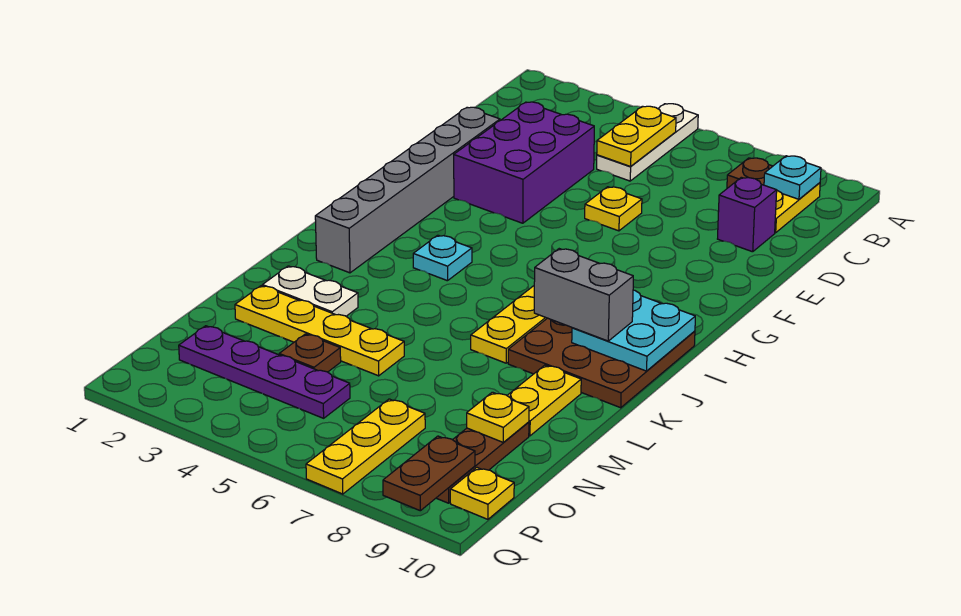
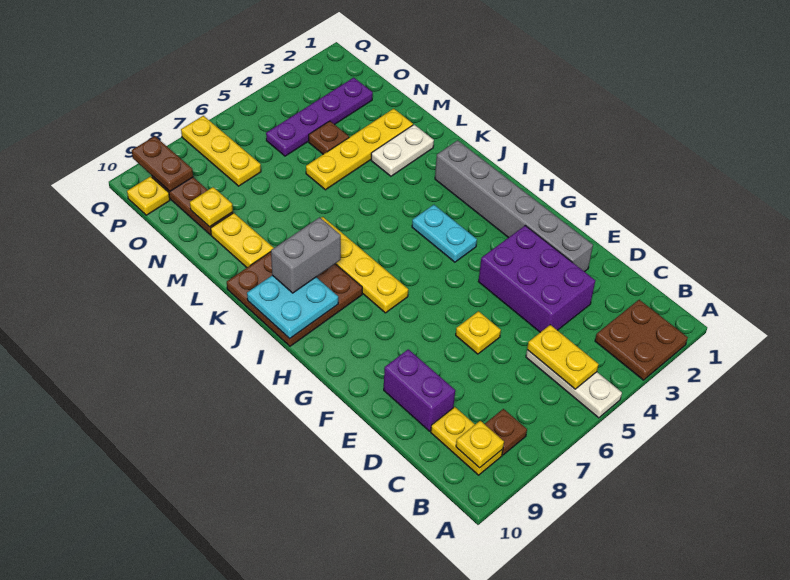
none -> brown 2x2 plate [595,300,688,380]
cyan 1x1 plate [764,156,821,199] -> yellow 1x1 plate [456,421,504,468]
purple 1x1 brick [718,177,777,252] -> purple 1x2 brick [384,349,455,431]
cyan 1x1 plate [413,235,472,281] -> cyan 1x2 plate [412,205,477,262]

